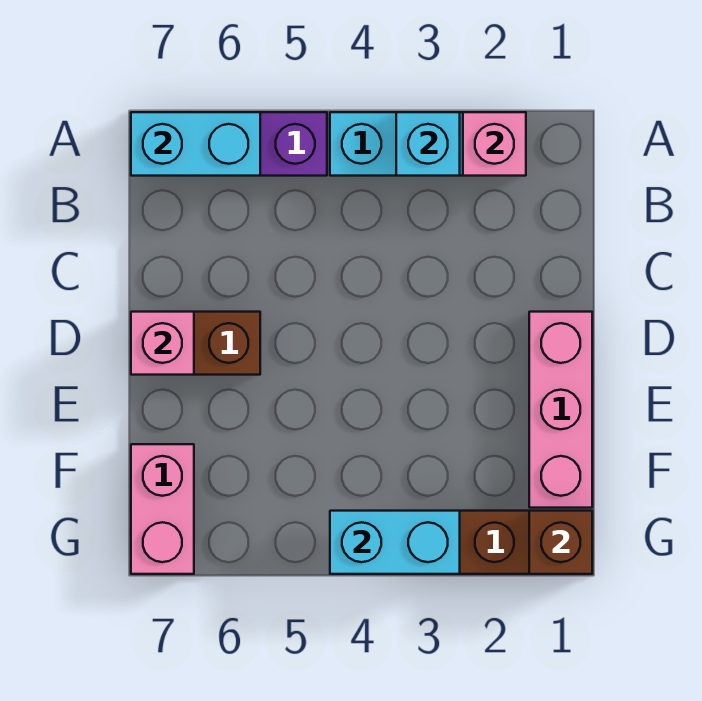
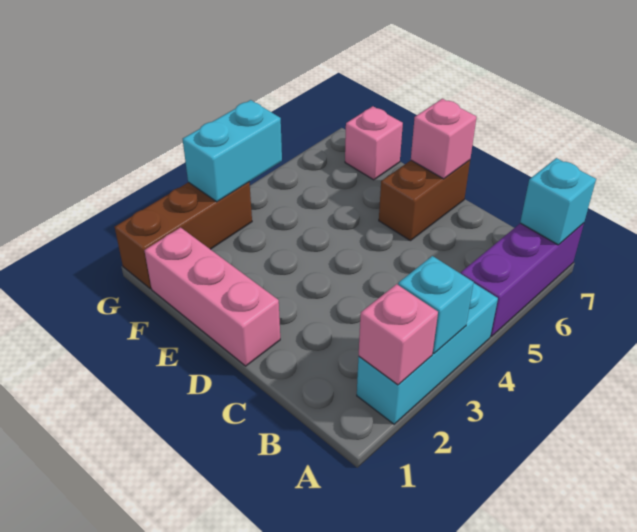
cyan 1x2 brick [131,112,260,176] -> cyan 1x1 brick [520,158,596,245]
pink 1x2 brick [131,444,194,574] -> pink 1x1 brick [345,106,403,180]
brown 1x1 brick [529,511,592,574] -> none

